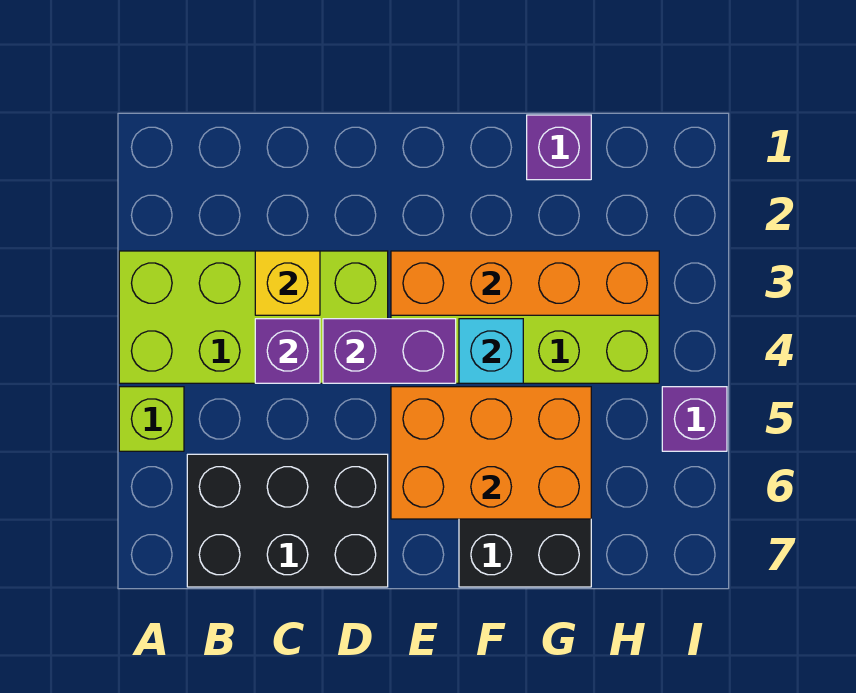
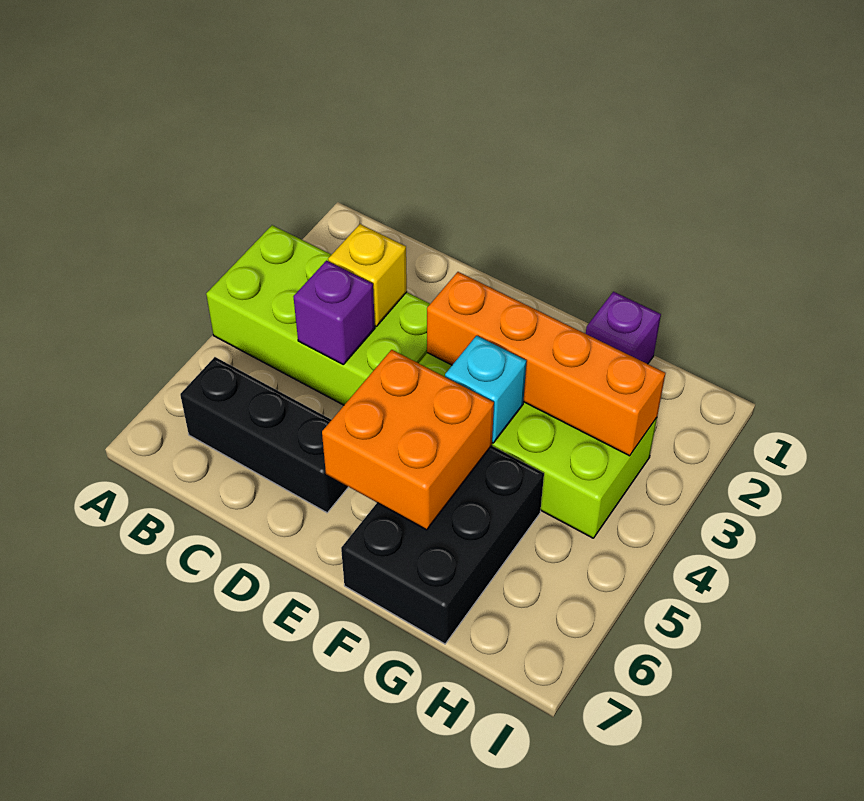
lime 1x1 brick [119,387,184,451] -> none
black 2x3 brick [187,454,388,587] -> black 1x3 brick [180,357,348,513]
purple 1x2 brick [323,319,456,383] -> none
orange 2x3 brick [391,387,591,519] -> orange 2x2 brick [322,350,494,530]
purple 1x1 brick [662,387,727,451] -> none

